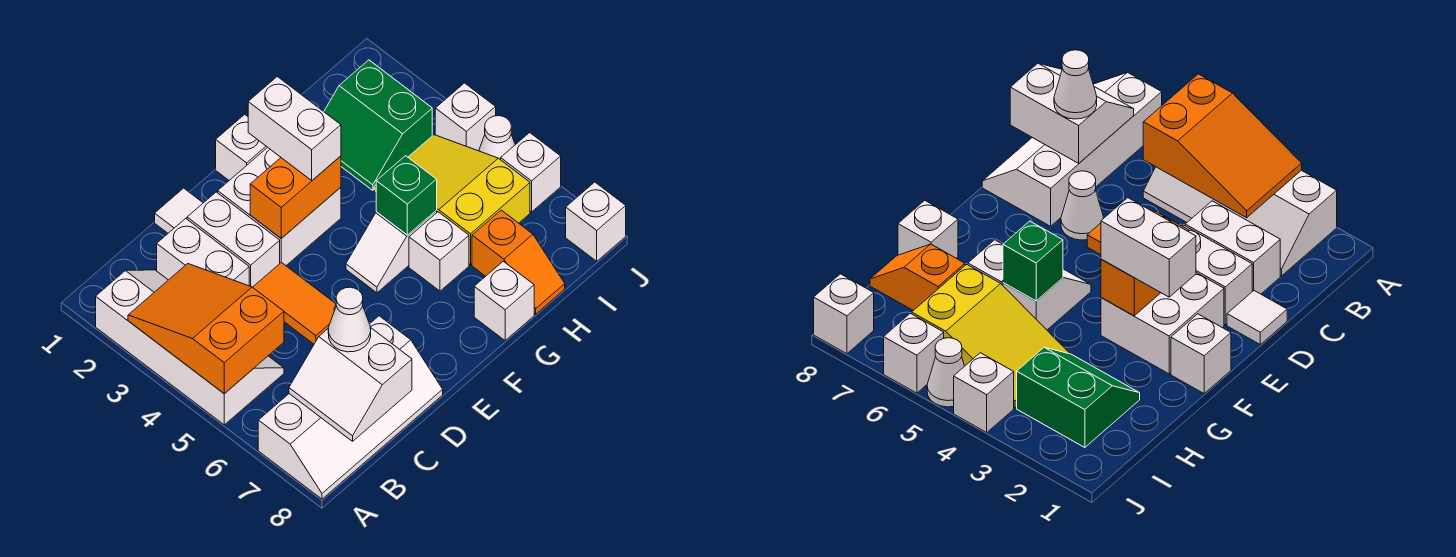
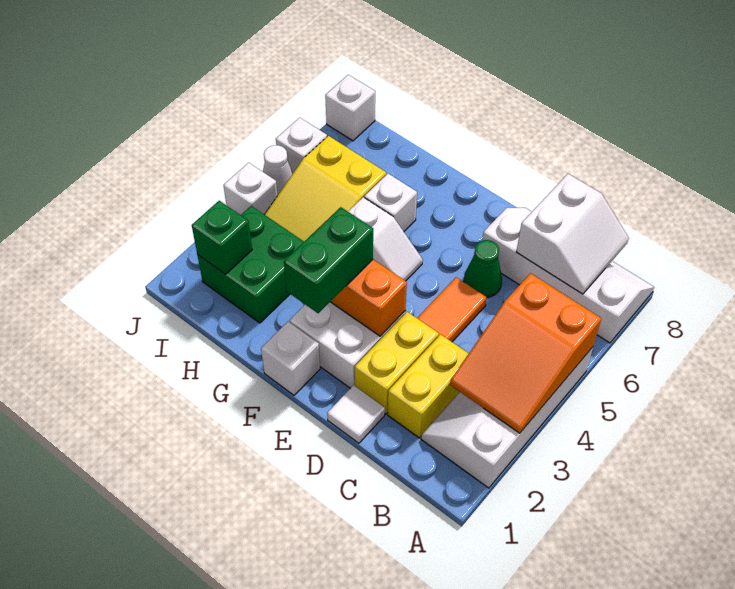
white 1x2 brick [157,218,249,286] -> yellow 1x2 brick [388,334,469,438]
white 1x1 cone [328,287,371,352] -> none
white 1x2 brick [187,192,280,287] -> yellow 1x2 brick [355,312,439,414]
white 1x1 cone [1061,171,1103,240] -> green 1x1 cone [464,240,502,298]
white 1x2 brick [248,77,341,180] -> green 1x2 brick [284,207,373,313]
green 1x1 brick [376,156,437,235] -> green 1x1 brick moved to [192,201,252,274]
white 1x1 brick [474,261,534,341] -> none
green 2x2 slope [324,60,432,190] -> green 2x2 brick [197,206,304,323]
orange 1x2 slope [472,210,565,314] -> none

